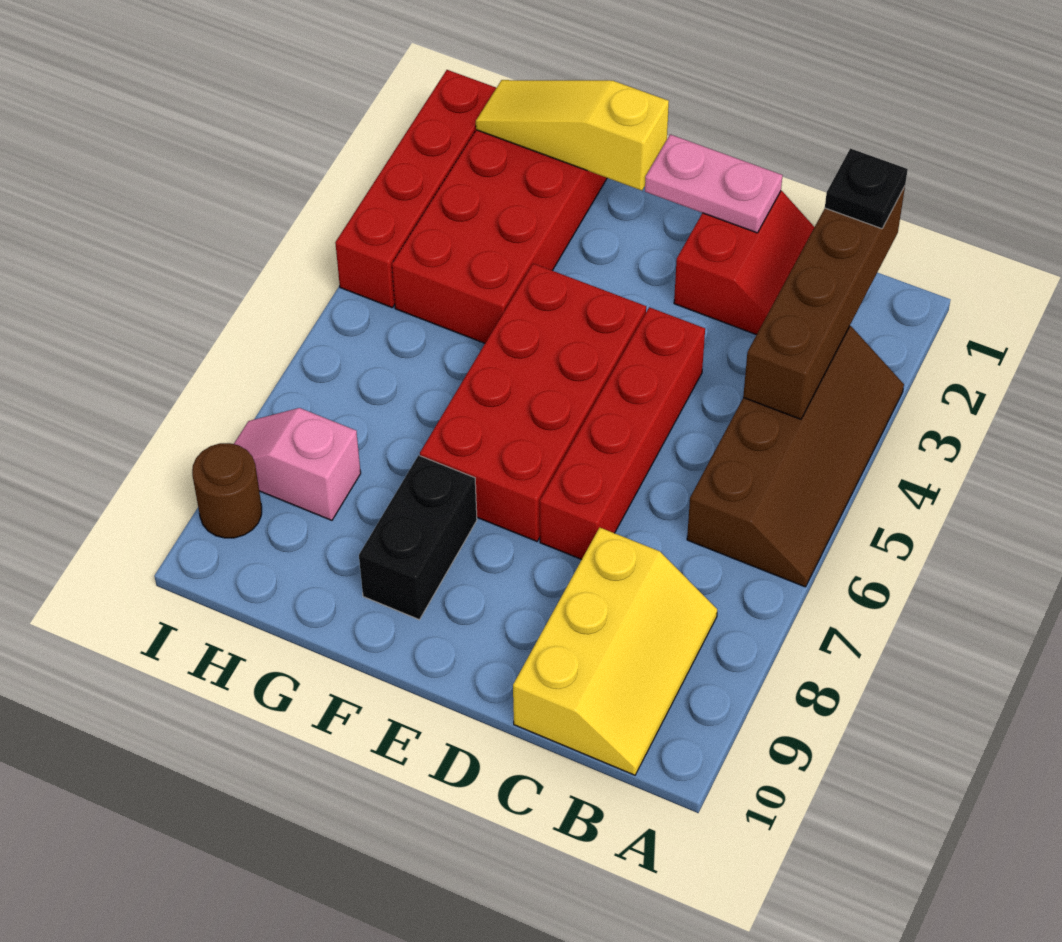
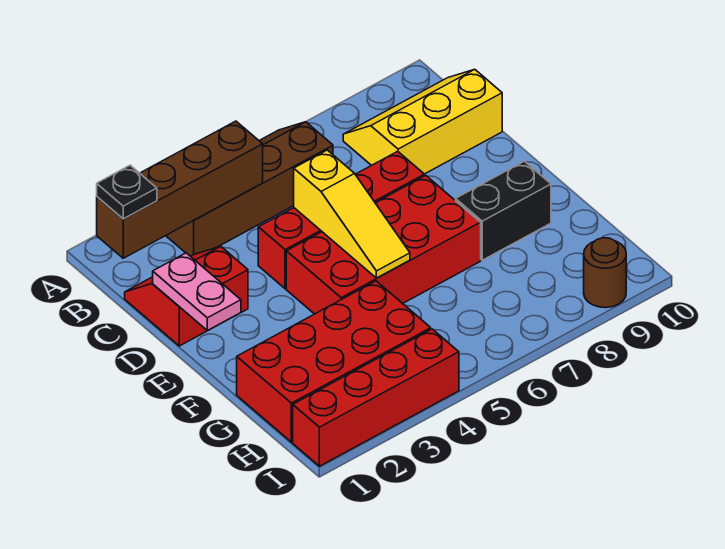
yellow 1x3 slope [476,80,669,190] -> yellow 1x3 slope moved to [294,150,410,278]
pink 1x2 slope [234,408,361,520] -> none

